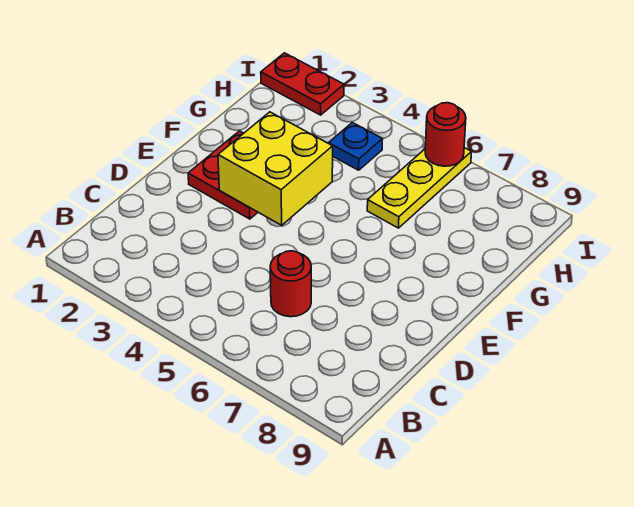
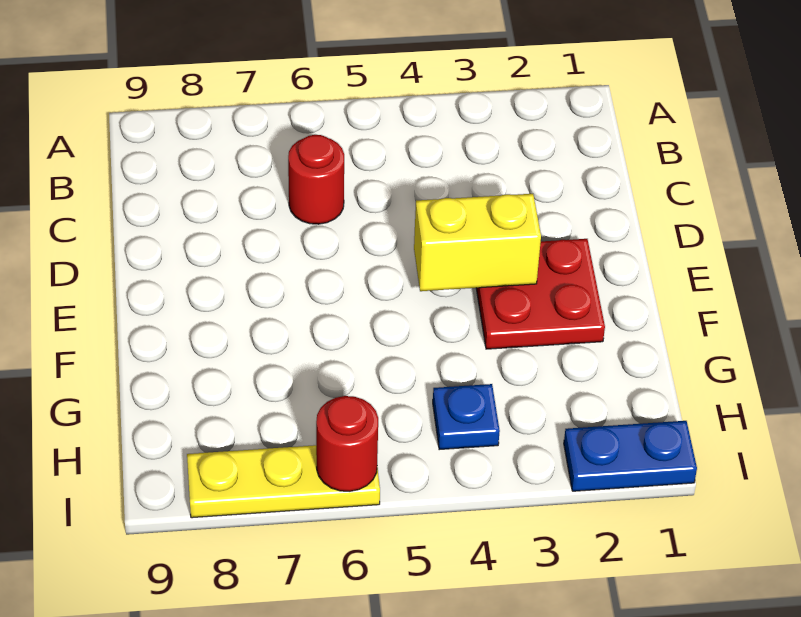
yellow 2x2 brick [218,112,333,225] -> yellow 1x2 brick [414,194,541,291]
yellow 1x3 plate [367,148,471,228] -> yellow 1x3 plate turned to [187,445,380,518]
red 1x2 plate [261,53,344,115] -> blue 1x2 plate [564,421,697,491]

